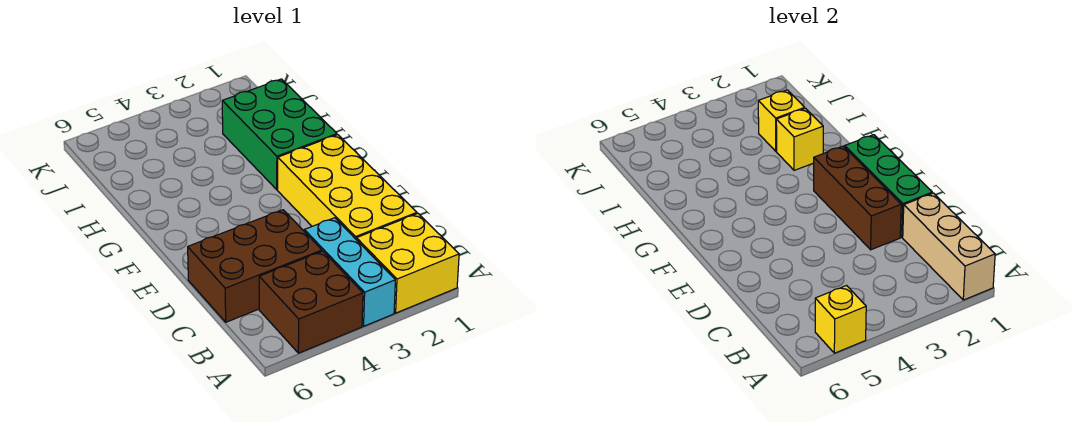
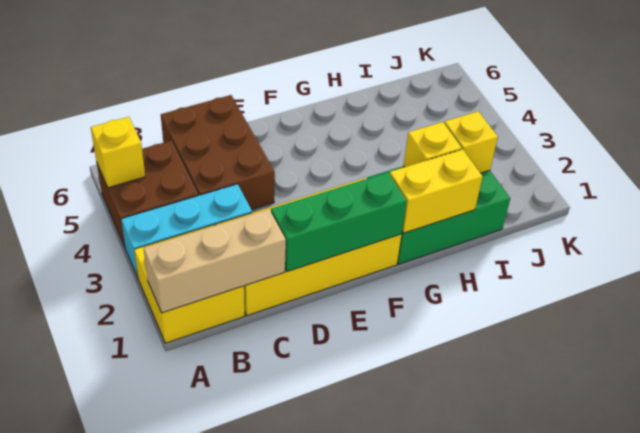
brown 1x3 brick [813,146,901,250] -> none
none -> yellow 1x2 brick [390,149,483,233]

